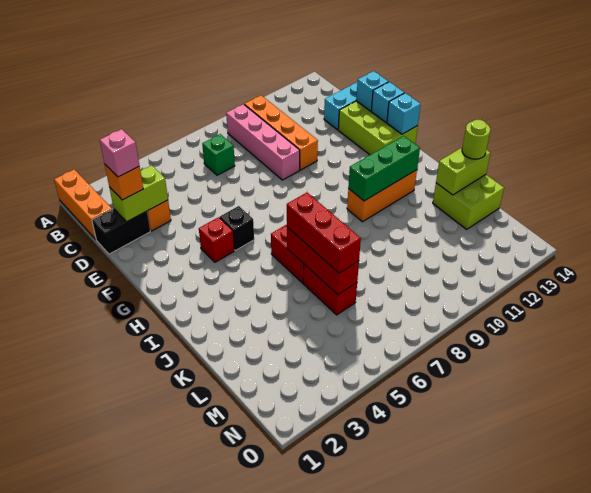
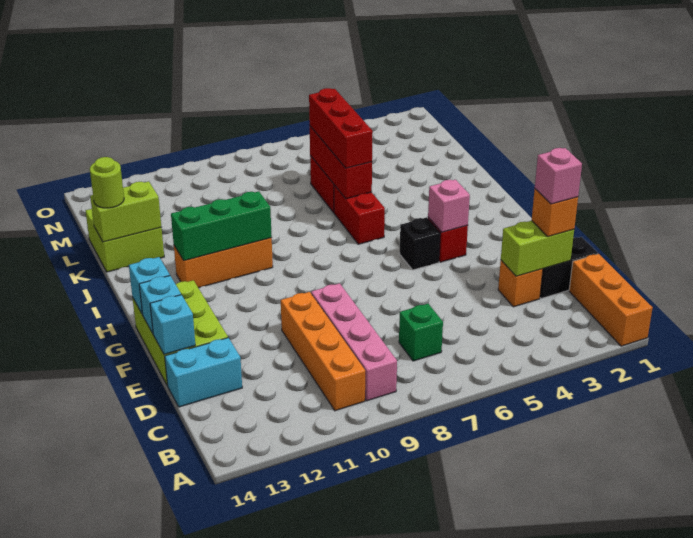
none -> pink 1x1 brick [428,180,470,232]

